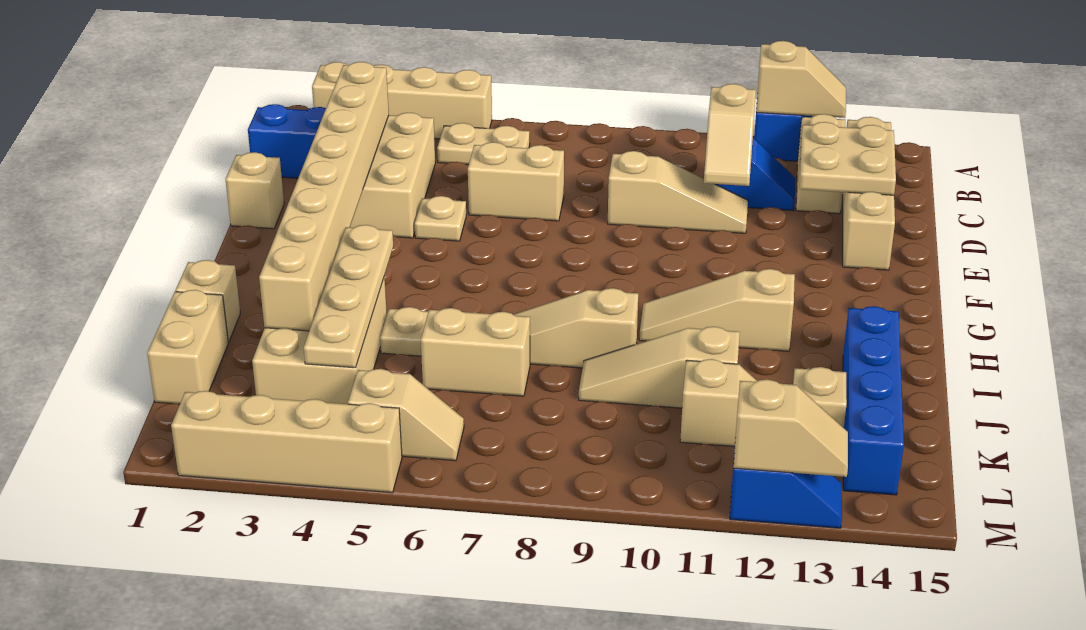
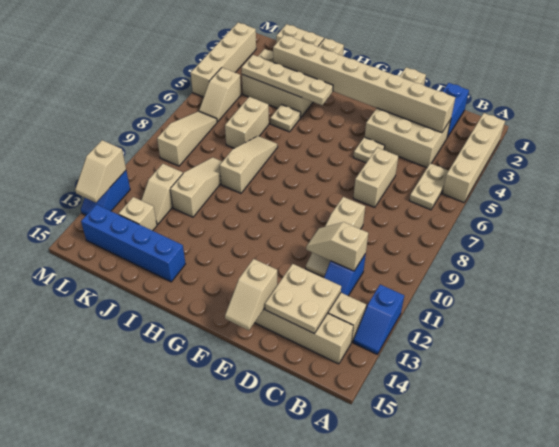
tan 1x2 slope [756,41,846,118] -> tan 1x2 slope moved to [225,259,277,330]
tan 1x3 slope [639,269,795,351] -> tan 1x3 slope moved to [157,111,217,166]

